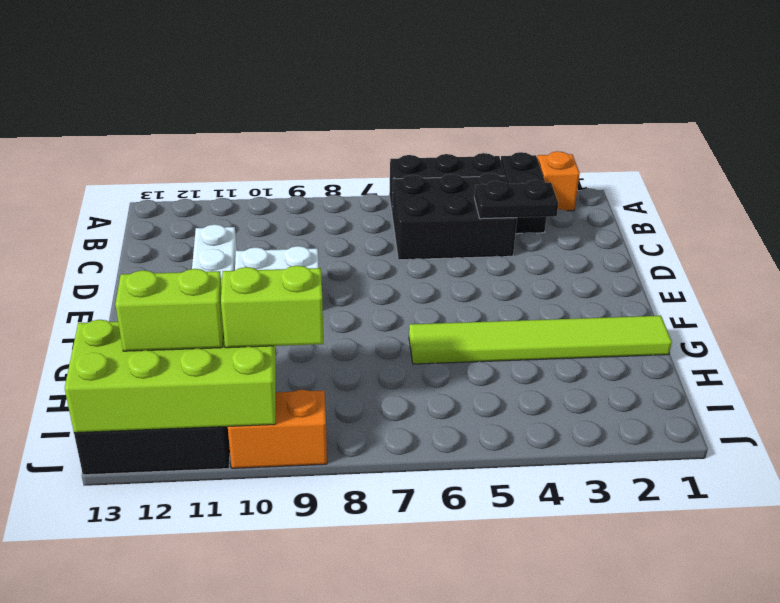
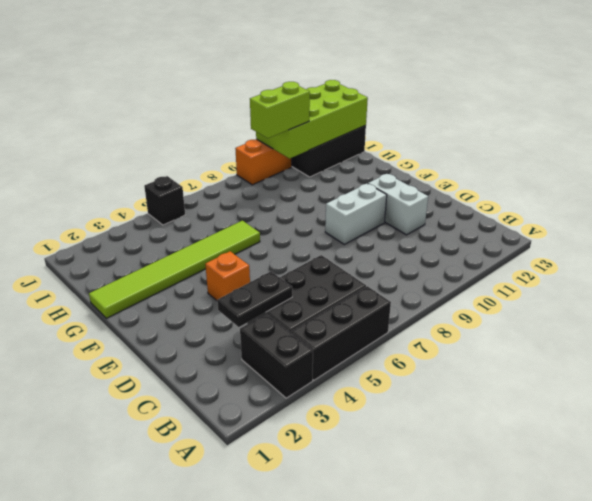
orange 1x1 brick [537,151,580,211] -> orange 1x1 brick moved to [205,251,250,301]
lime 1x2 brick [115,269,224,351] -> none
none -> black 1x1 brick [144,176,185,225]

